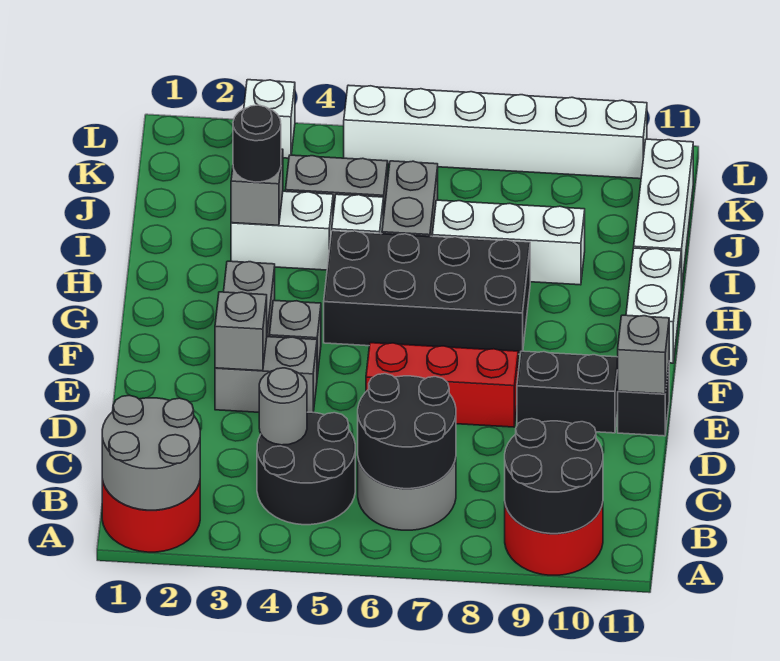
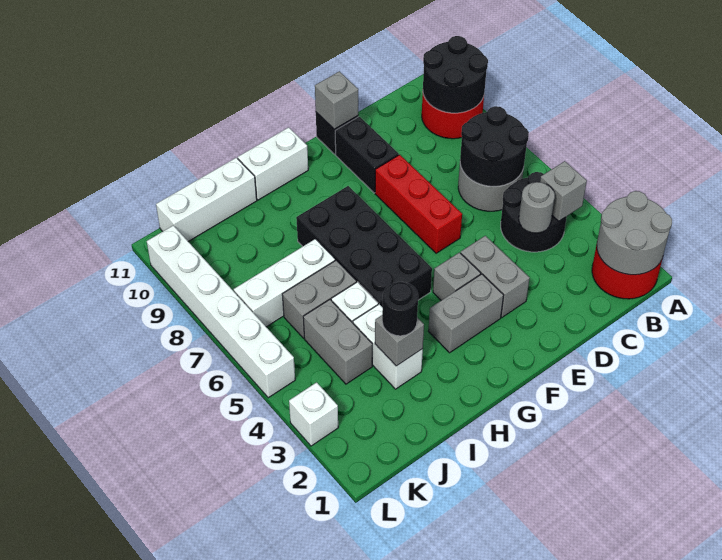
grey 1x1 brick [215,292,267,371] -> grey 1x1 brick moved to [540,161,587,221]
white 1x3 brick [432,200,585,285] -> white 1x3 brick turned to [234,239,335,327]

